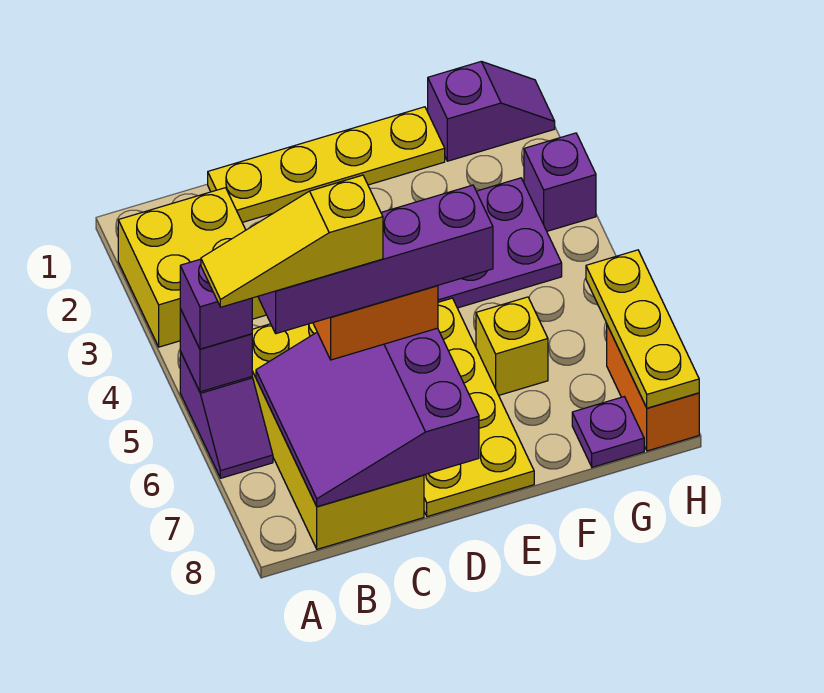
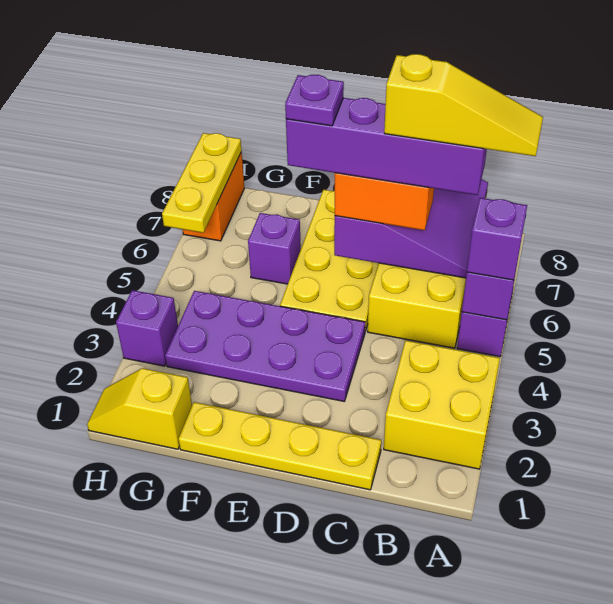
yellow 1x1 brick [476,297,548,395] -> purple 1x1 brick [248,213,301,284]
purple 1x2 slope [428,62,555,161] -> yellow 1x2 slope [87,368,192,449]
purple 1x1 plate [572,397,644,467] -> purple 1x1 plate moved to [285,75,344,126]

